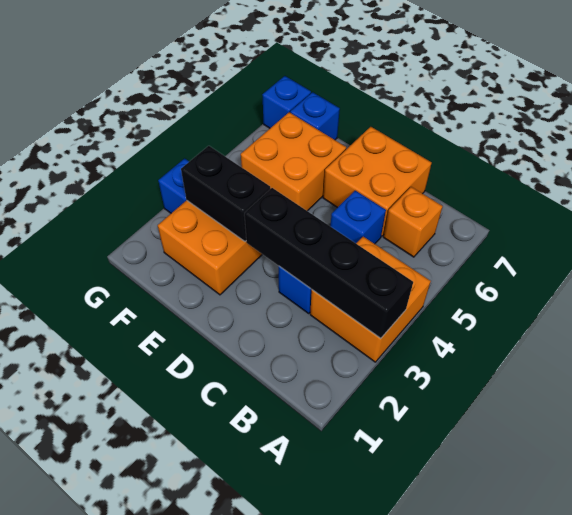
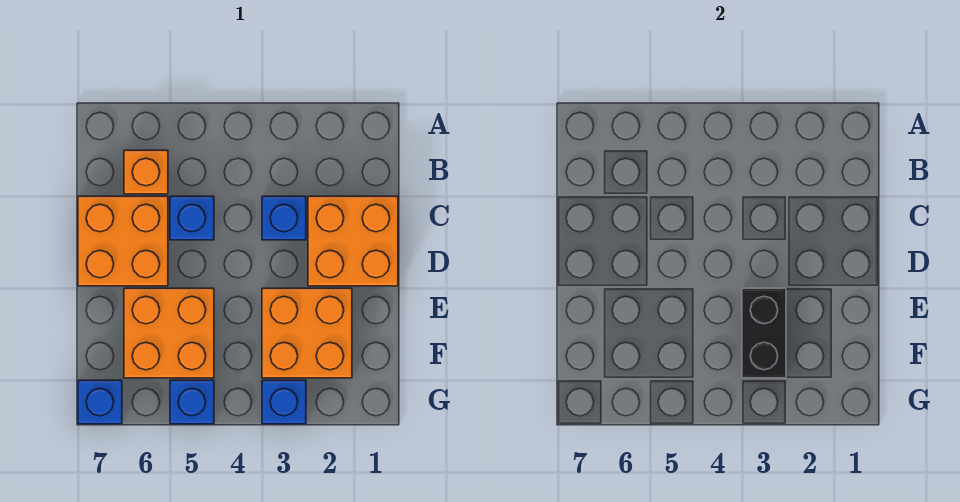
orange 2x2 brick [310,237,431,362] -> orange 2x2 brick moved to [308,196,398,286]
black 1x4 brick [244,188,413,339] -> none
blue 1x1 brick [290,92,340,140] -> blue 1x1 brick moved to [170,380,214,424]

